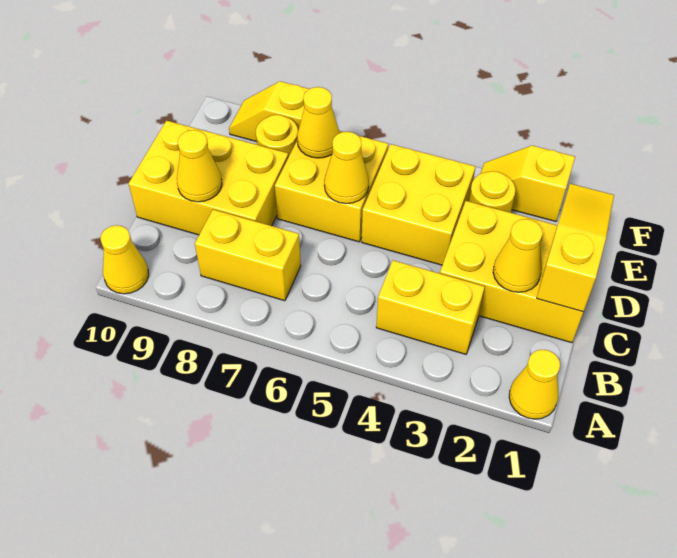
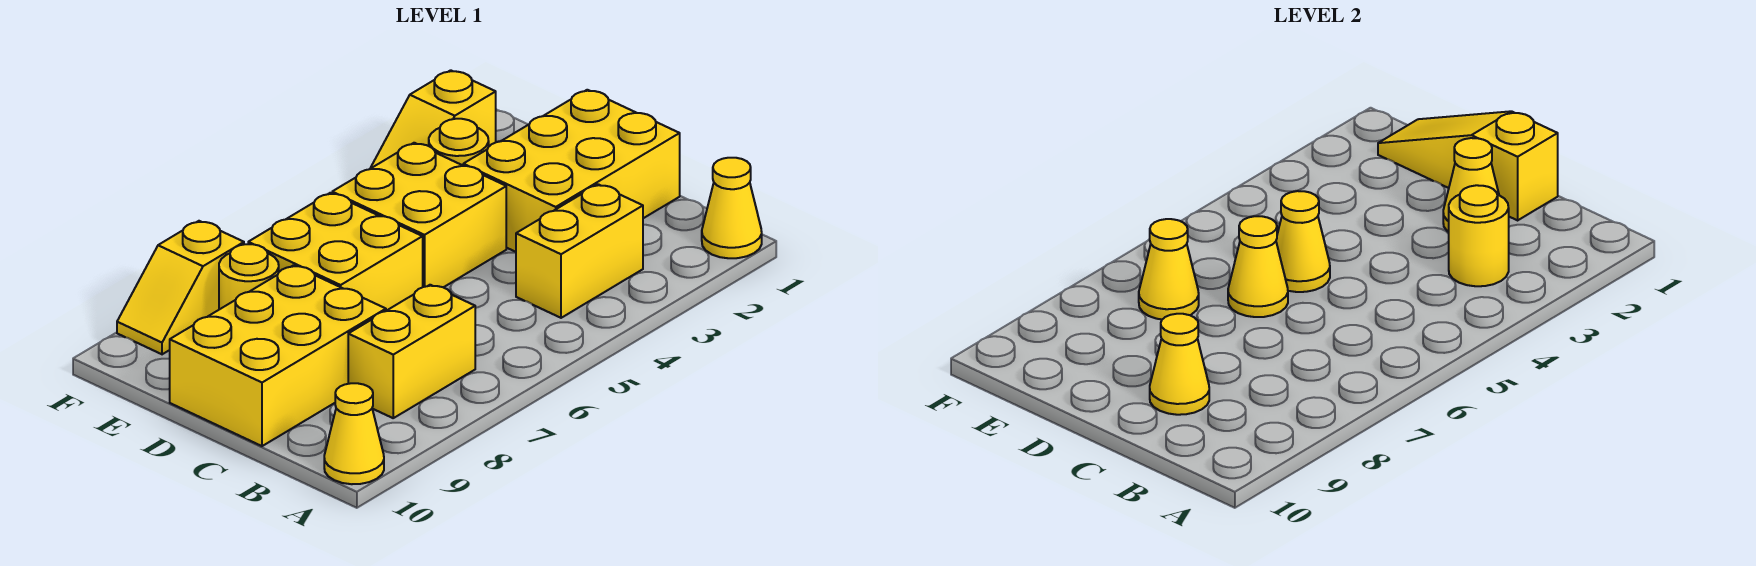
none -> yellow 1x1 round brick [1449,185,1509,286]
none -> yellow 1x1 cone [1276,191,1330,292]

